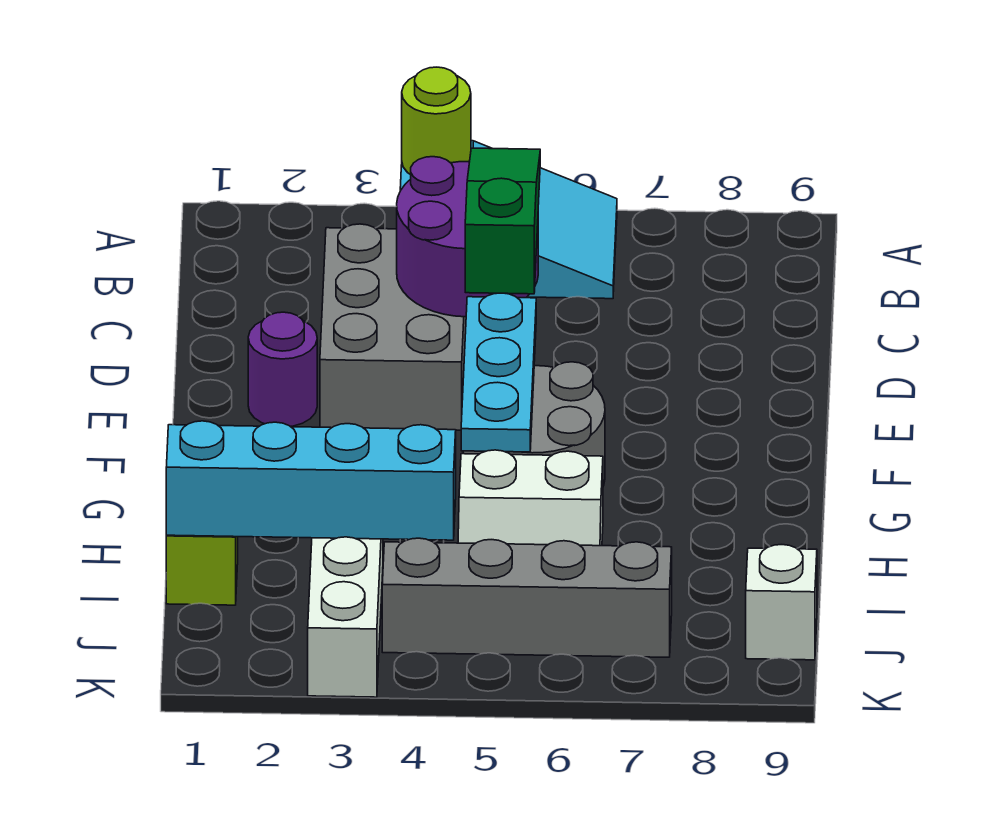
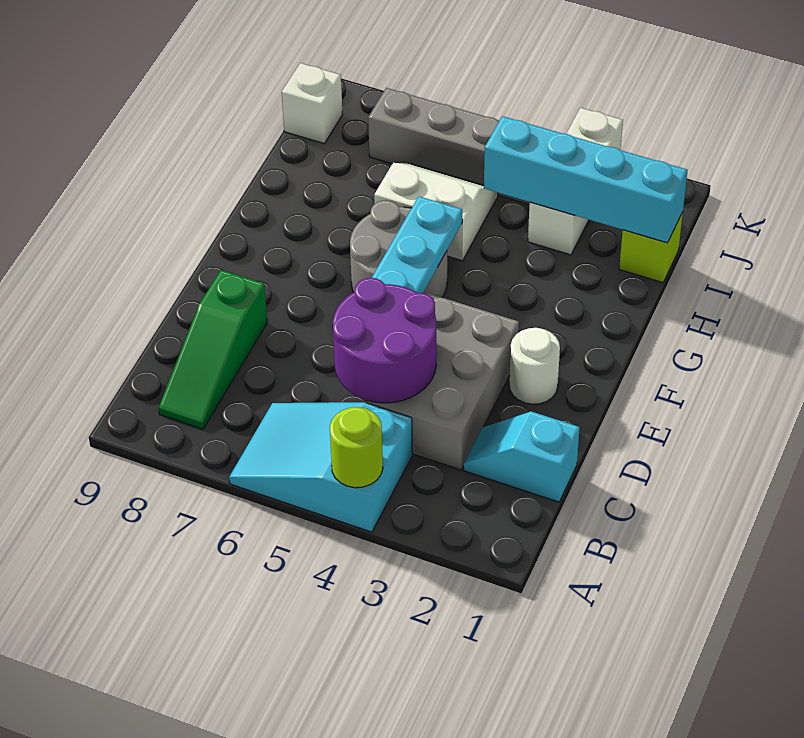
none -> cyan 1x2 slope [464,411,580,502]
green 1x3 slope [465,148,540,294] -> green 1x3 slope moved to [159,270,267,429]
purple 1x1 round brick [248,312,317,426] -> white 1x1 round brick [509,328,560,404]

